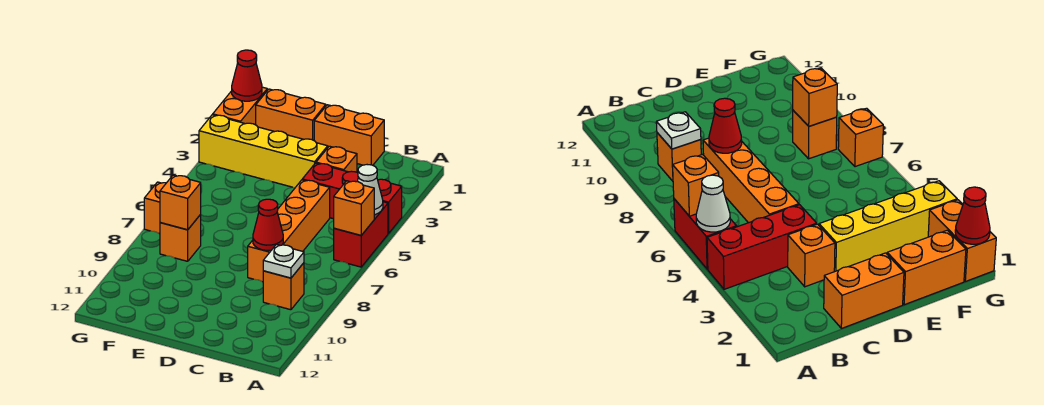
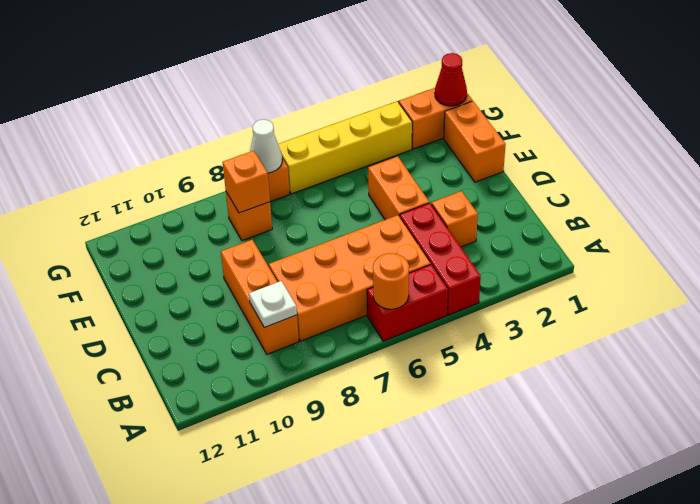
white 1x1 cone [357,165,383,215] -> white 1x1 cone moved to [250,119,282,173]
orange 1x1 brick [334,181,374,235] -> orange 1x1 round brick [373,253,409,309]
orange 1x1 brick [263,263,304,310] -> orange 1x3 brick [221,240,299,354]
orange 1x2 brick [314,105,384,165] -> orange 1x2 brick moved to [368,157,429,220]
orange 1x4 brick [248,180,330,282] -> orange 2x4 brick [269,215,431,341]
red 1x1 cone [253,199,283,250] -> none
yellow 1x4 brick [199,115,328,188] -> yellow 1x4 brick turned to [278,101,412,194]

